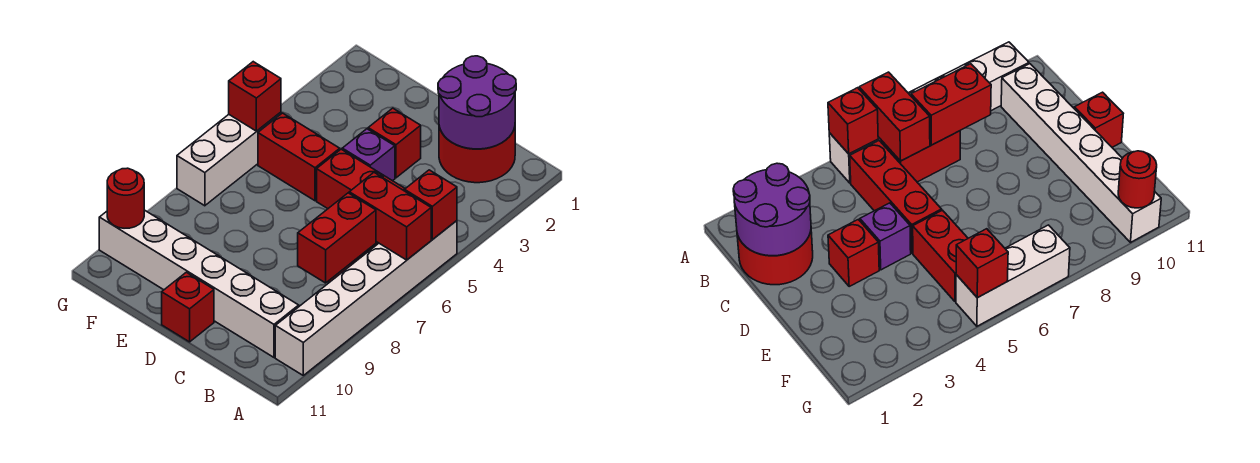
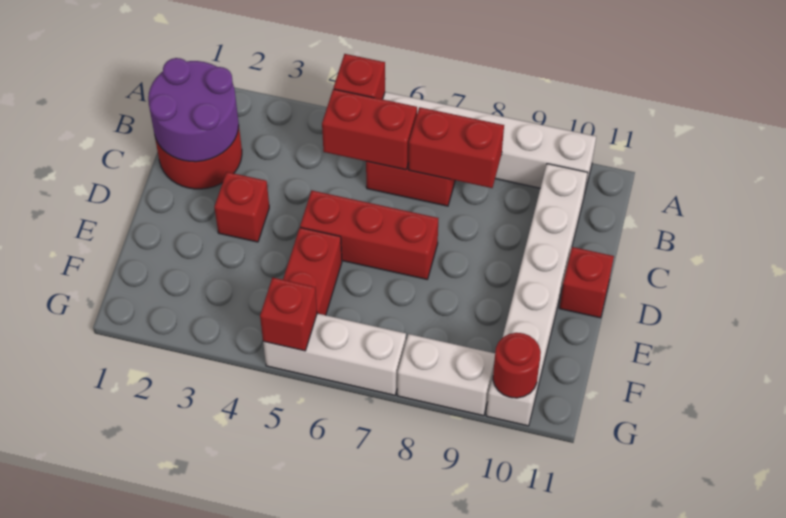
red 1x2 brick [349,173,431,260] -> red 1x2 brick turned to [322,89,417,170]
red 1x3 brick [317,149,405,209] -> red 1x3 brick turned to [300,191,438,279]
purple 1x1 brick [342,129,395,181] -> none
none -> white 1x2 brick [397,334,495,416]

